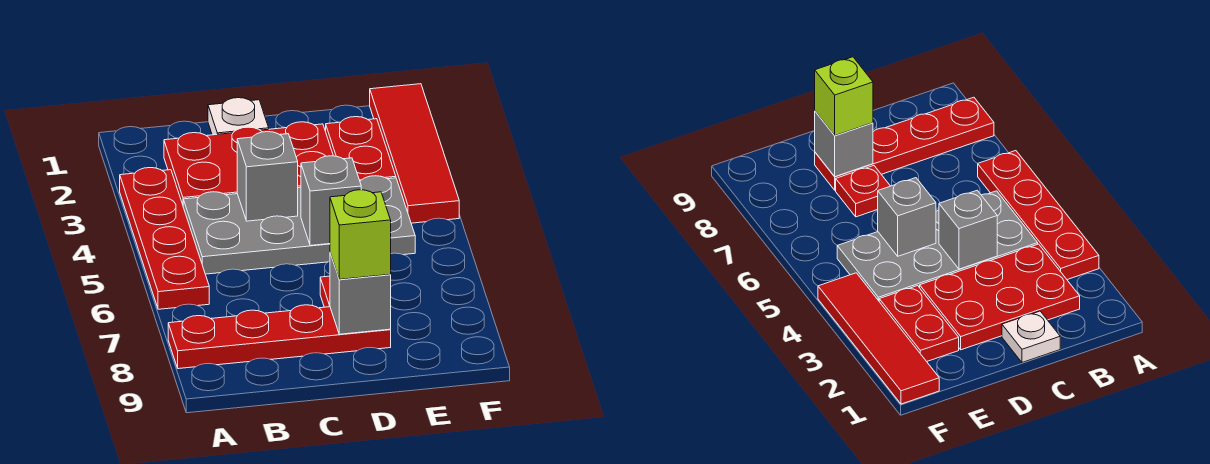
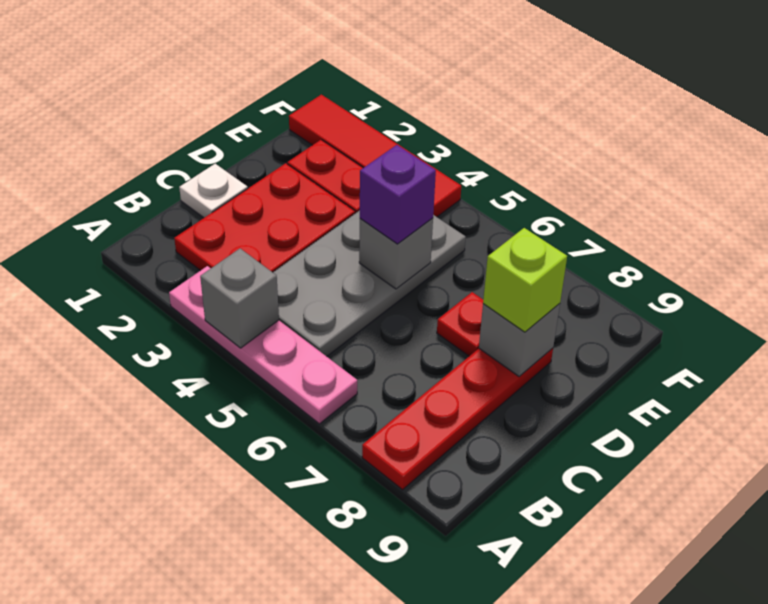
red 1x4 plate [120,168,209,309] -> pink 1x4 plate [169,266,357,424]
grey 1x1 brick [237,132,298,221] -> grey 1x1 brick moved to [200,249,279,348]
none -> purple 1x1 brick [360,145,436,244]

